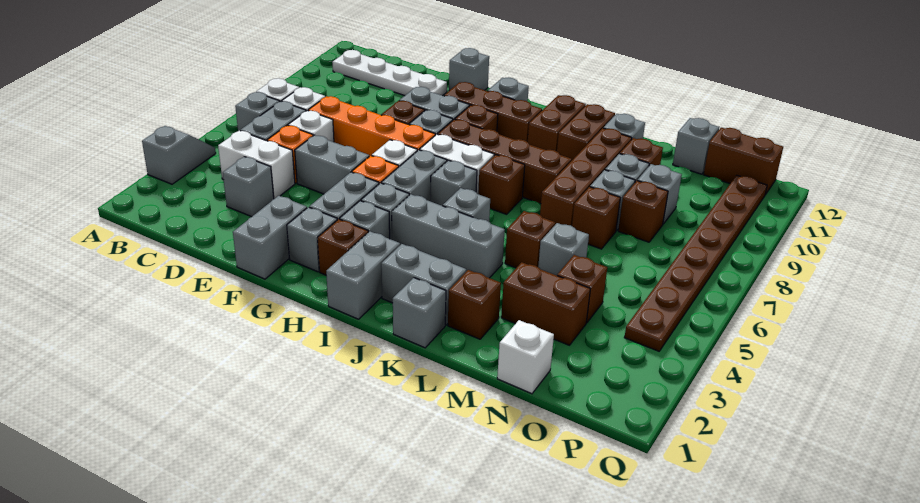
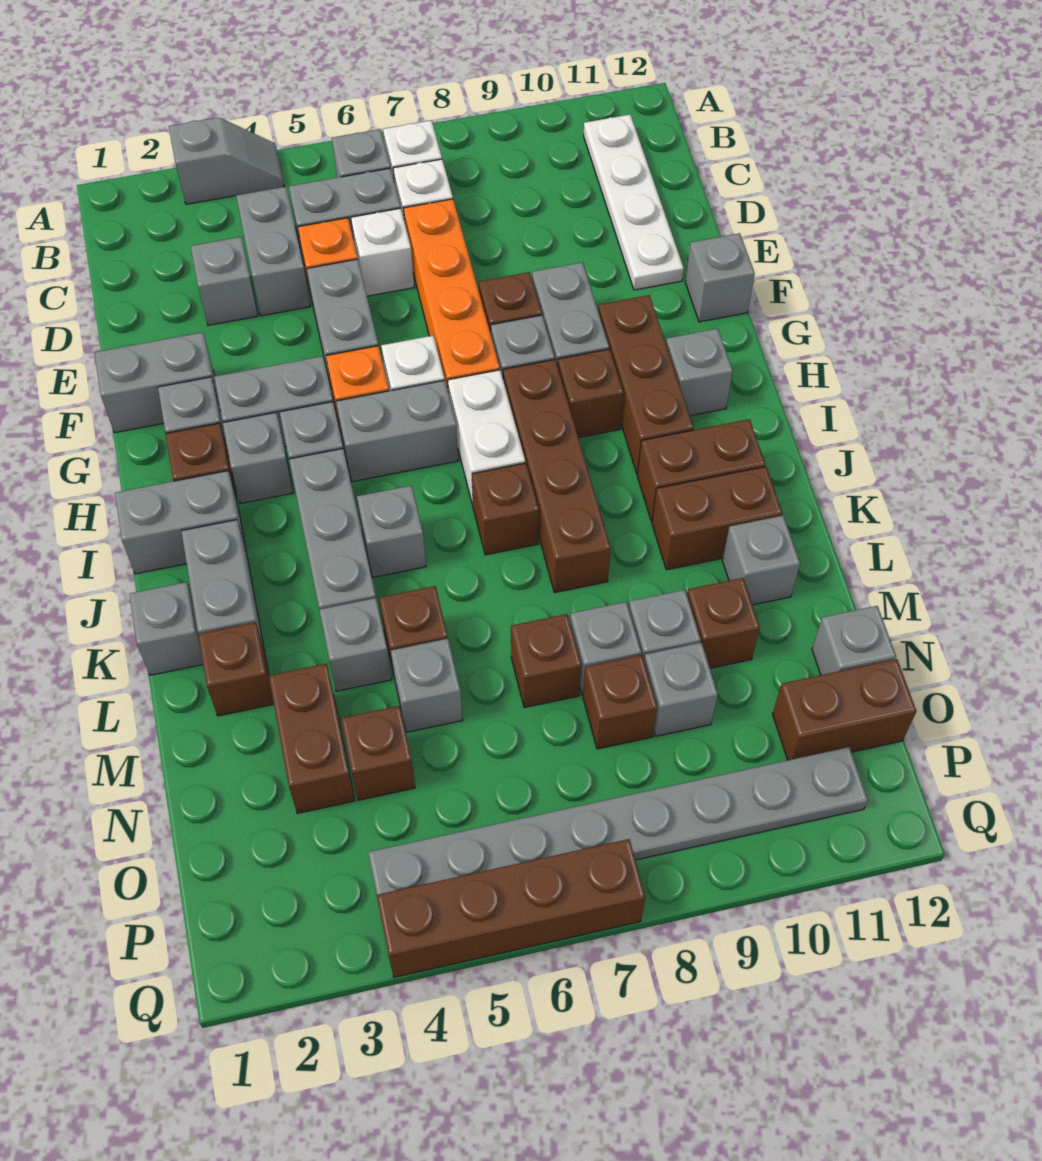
white 1x2 brick [218,131,295,199] -> grey 1x2 brick [236,187,310,316]
grey 1x1 brick [431,160,477,206] -> grey 1x1 brick moved to [319,598,392,691]
brown 1x4 brick [540,128,632,226] -> brown 1x4 brick moved to [377,839,645,977]
white 1x1 brick [497,320,554,394] -> none
brown 1x2 brick [703,128,783,195] -> brown 1x2 brick turned to [773,659,916,760]
brown 1x8 plate [624,175,767,351] -> grey 1x8 plate [368,747,868,895]

